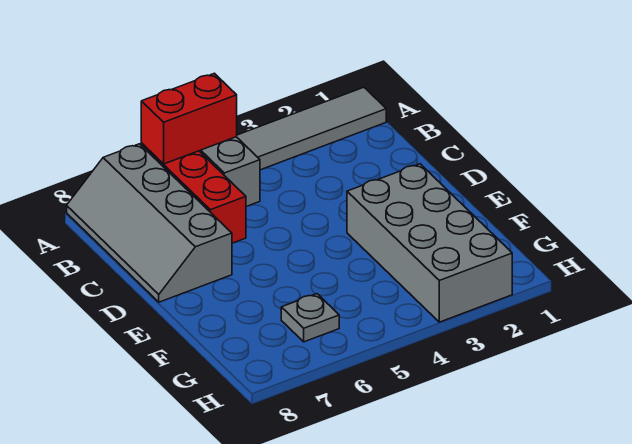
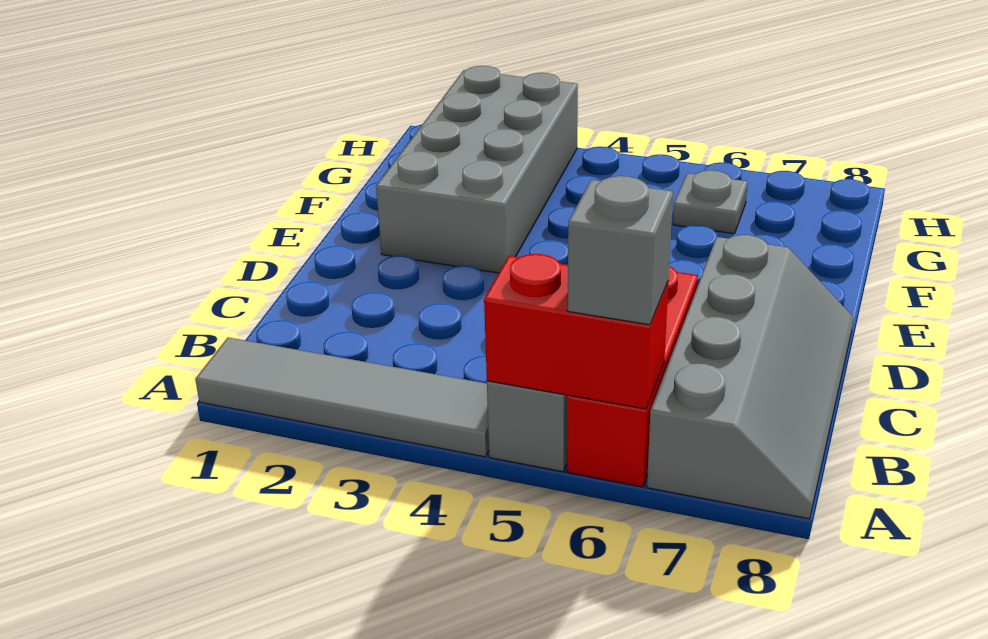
none -> grey 1x1 brick [568,176,673,325]

